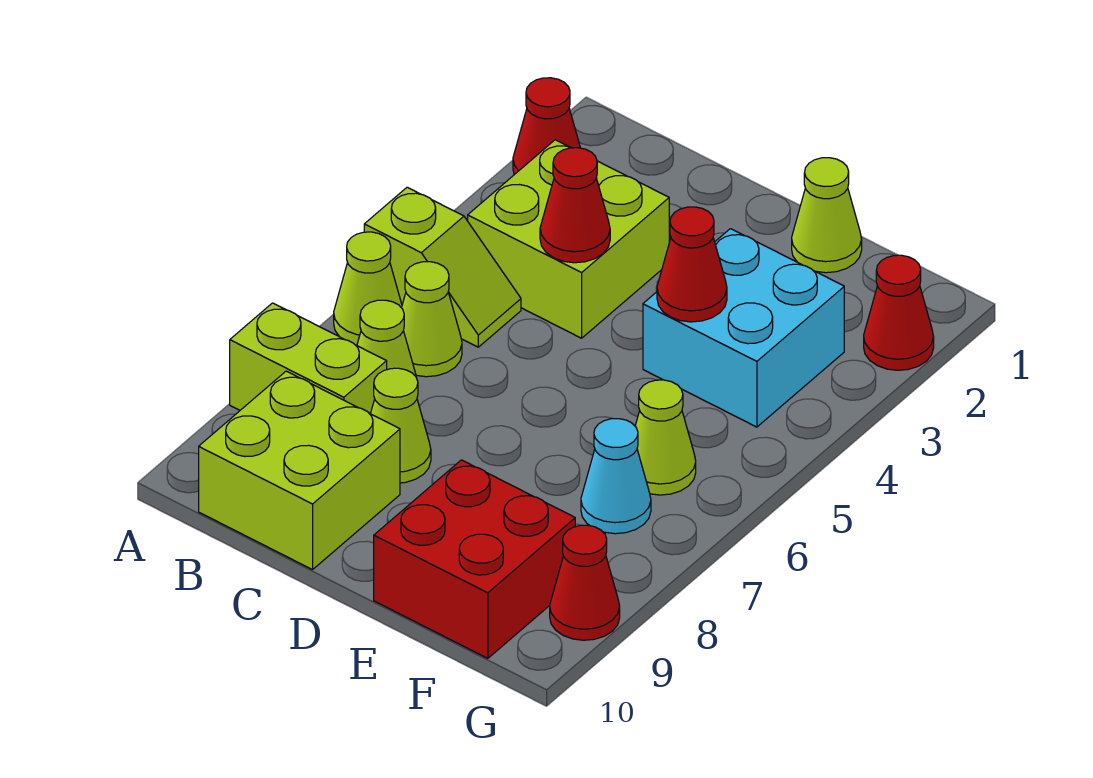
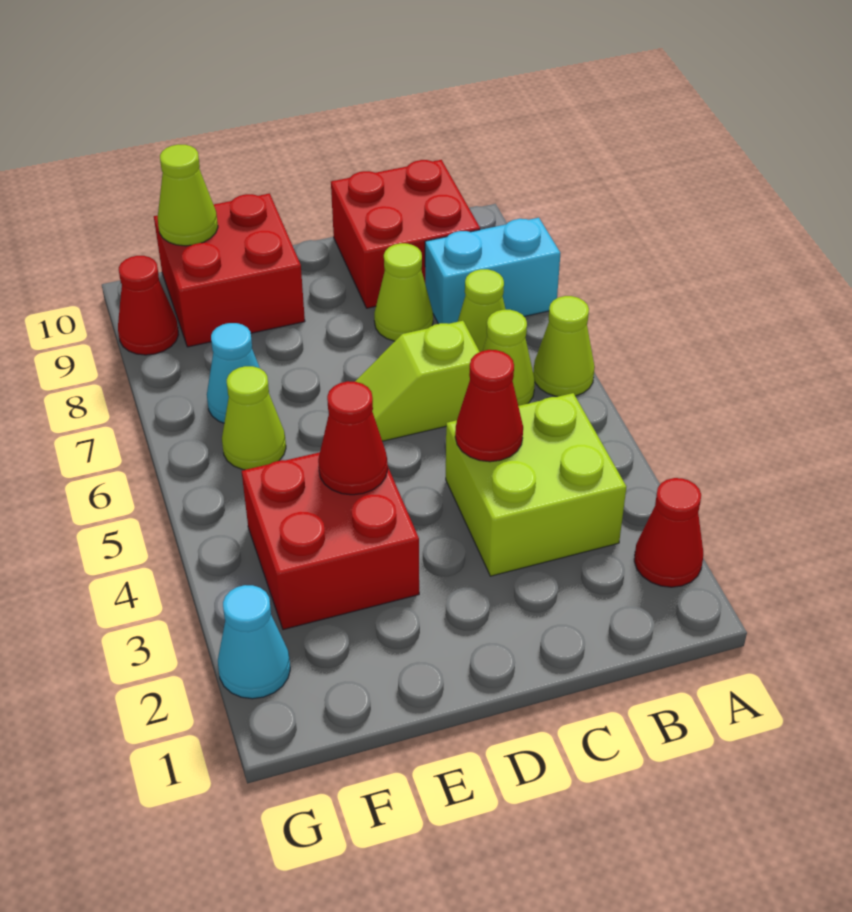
lime 1x2 slope [364,187,521,347] -> lime 1x2 slope moved to [355,321,479,441]
lime 1x2 brick [230,303,387,414] -> cyan 1x2 brick [425,218,560,324]
lime 2x2 brick [199,371,400,570] -> red 2x2 brick [331,160,480,308]
lime 1x1 cone [792,158,862,273] -> lime 1x1 cone moved to [158,144,218,246]
cyan 2x2 brick [643,229,844,427] -> red 2x2 brick [242,452,419,630]
red 1x1 cone [864,255,934,370] -> cyan 1x1 cone [218,585,290,699]

